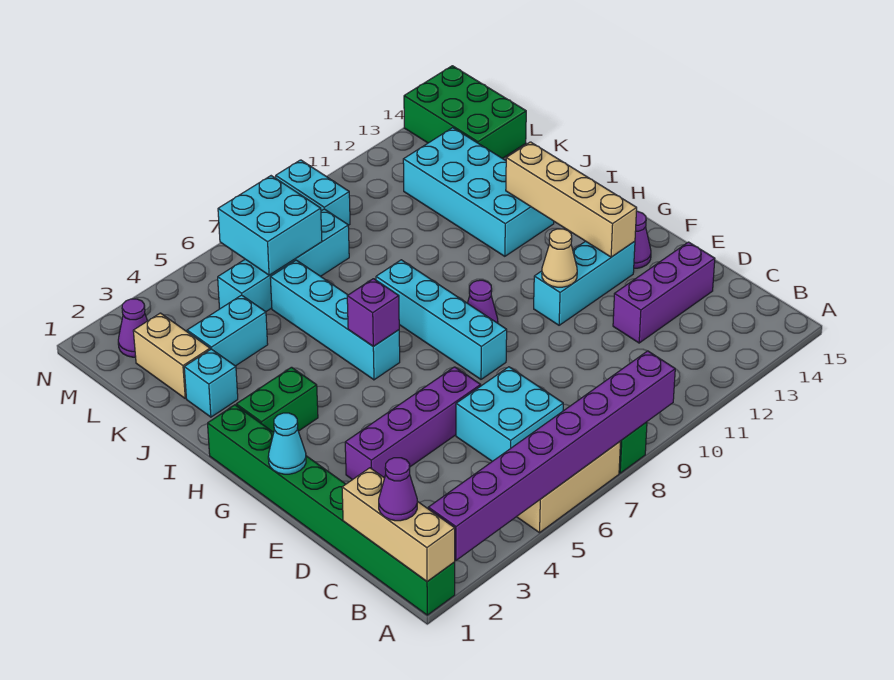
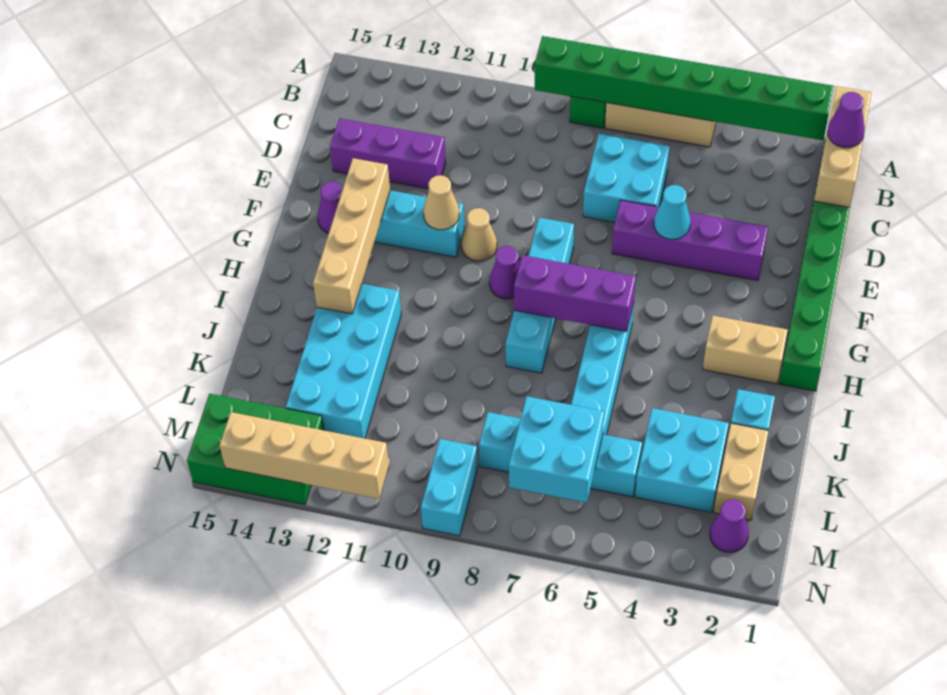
purple 1x8 brick [428,351,675,560] -> green 1x8 brick [535,36,834,140]
cyan 1x1 cone [268,413,306,474] -> cyan 1x1 cone moved to [654,185,690,239]
none -> tan 1x1 cone [461,208,497,261]
green 1x2 brick [236,367,318,432] -> tan 1x2 brick [703,316,788,384]
purple 1x1 brick [347,279,399,346] -> purple 1x3 brick [514,255,636,332]
cyan 1x2 brick [187,295,268,366] -> cyan 2x2 brick [635,408,729,512]
green 2x3 brick [404,66,526,159] -> green 2x3 brick turned to [187,394,324,505]
none -> tan 1x4 brick [220,412,389,499]

